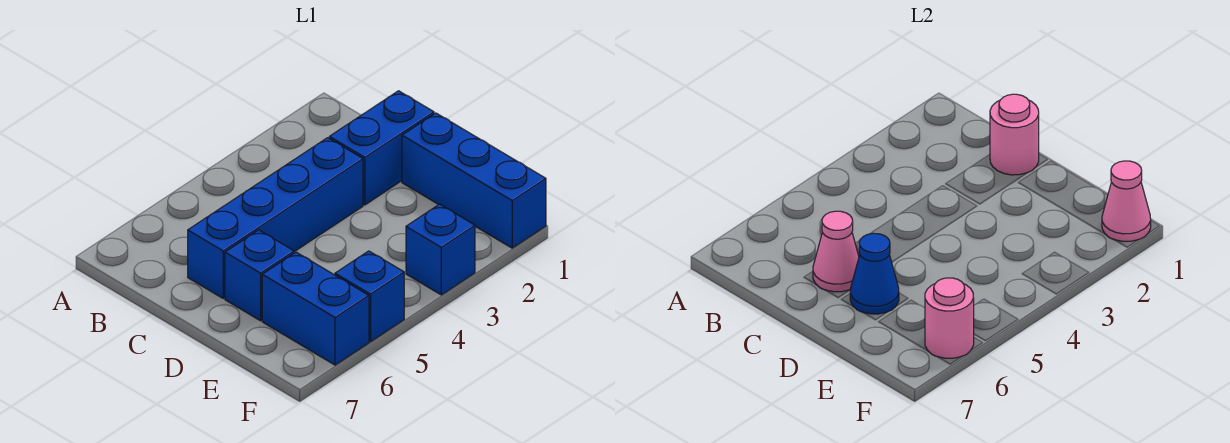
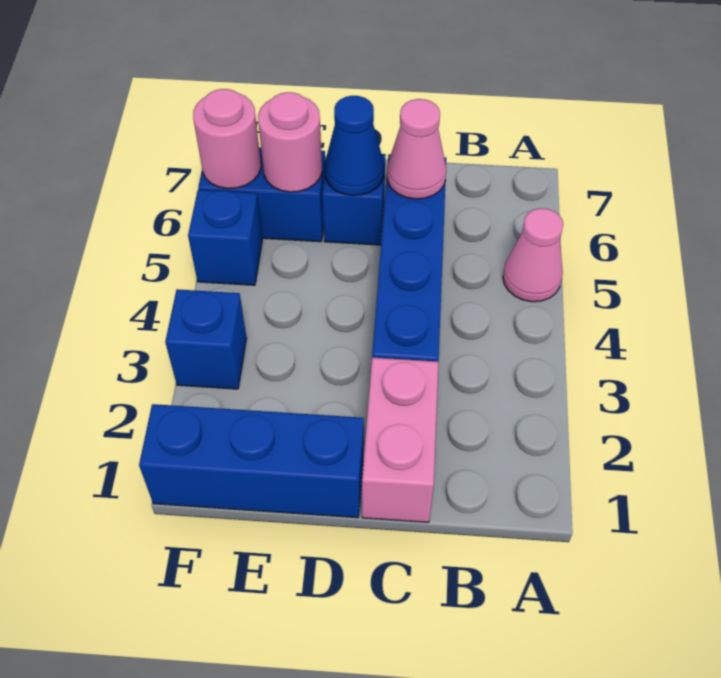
blue 1x2 brick [329,91,434,205] -> pink 1x2 brick [362,358,439,522]
pink 1x1 round brick [990,94,1039,175] -> pink 1x1 round brick moved to [258,92,322,192]
pink 1x1 cone [1102,161,1151,241] -> pink 1x1 cone moved to [503,208,563,302]

